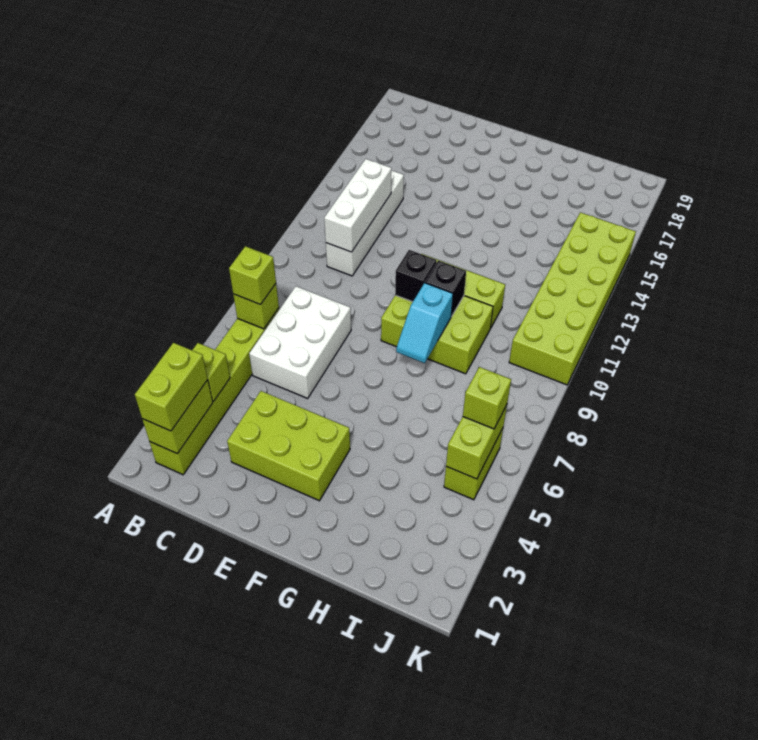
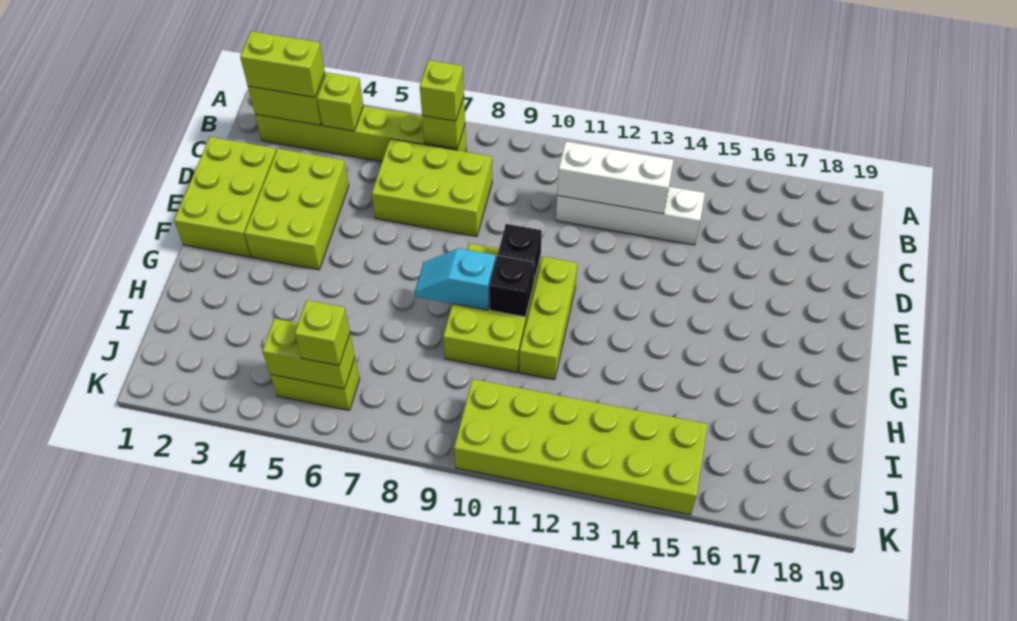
white 2x3 brick [249,286,351,398] -> lime 2x3 brick [372,139,492,236]
none -> lime 2x3 brick [174,137,276,257]

